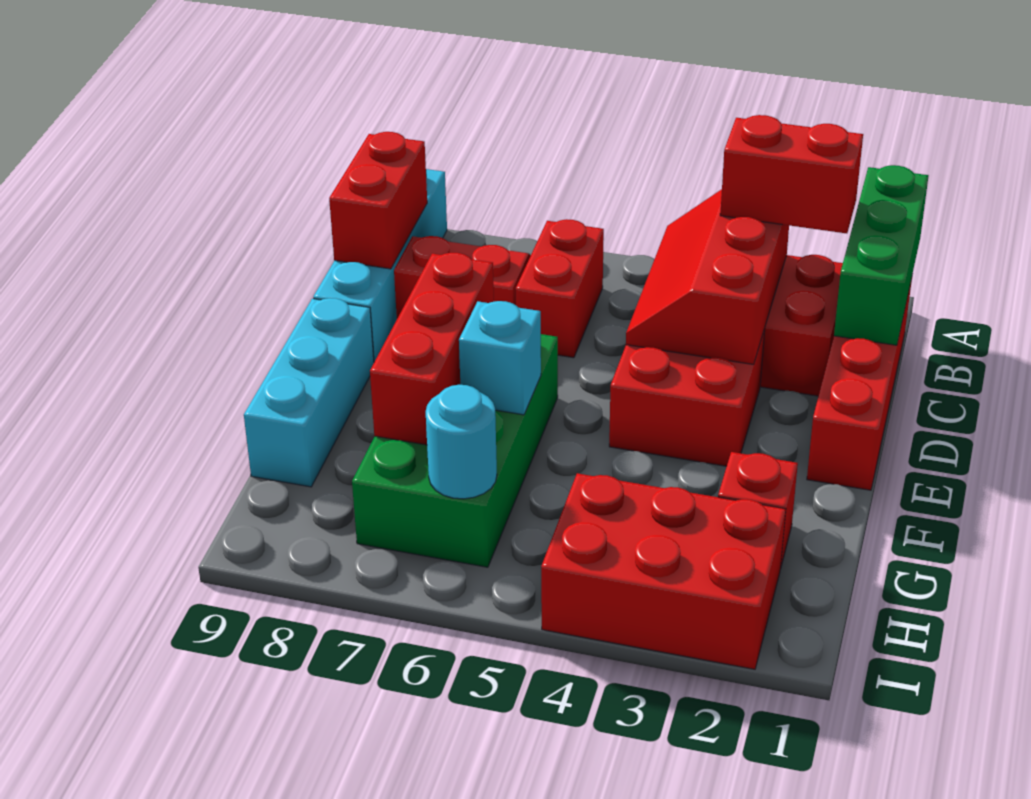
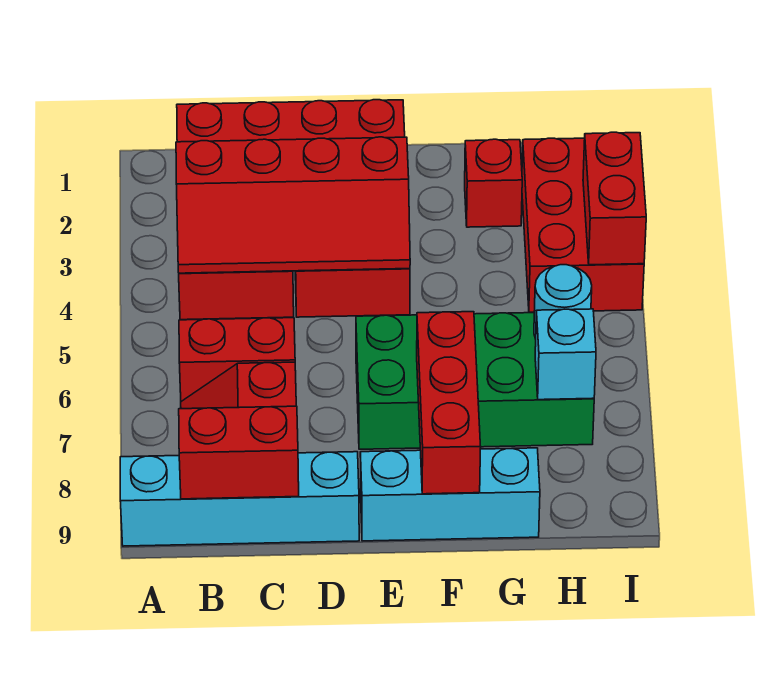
green 1x3 brick [834,165,929,345] -> none
red 1x2 brick [720,115,863,233] -> red 1x2 brick moved to [583,132,646,265]
red 2x3 slope [626,189,789,364] -> red 2x4 slope [176,137,410,273]
red 1x3 brick [370,253,494,445] -> red 1x3 brick turned to [417,312,481,494]
cyan 1x1 brick [459,301,541,415] -> cyan 1x1 brick moved to [535,309,596,400]

